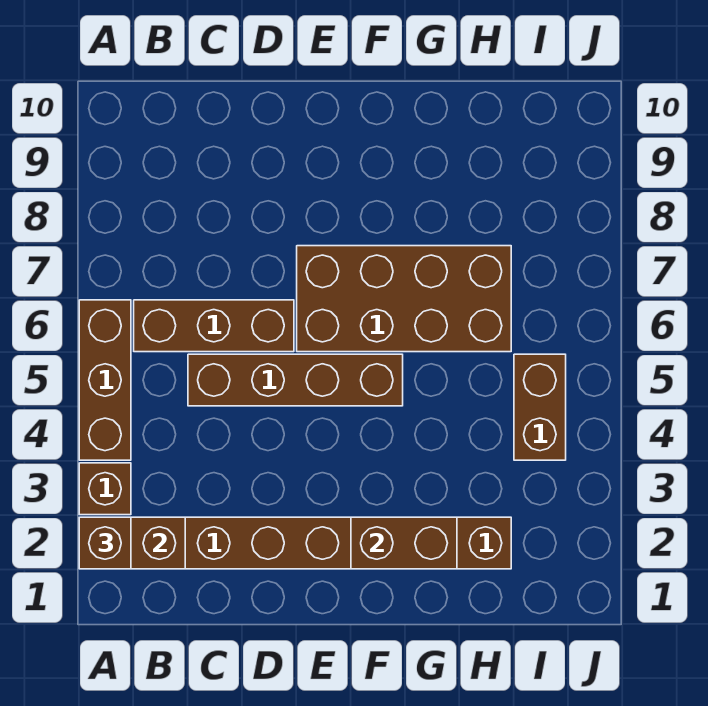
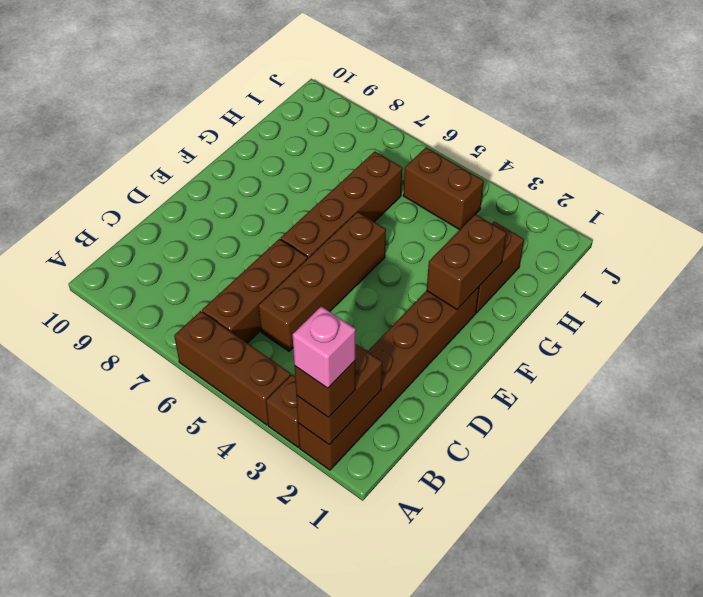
none -> pink 1x1 brick [293,306,356,388]
brown 2x4 brick [297,246,511,352] -> brown 1x4 brick [281,152,402,259]

